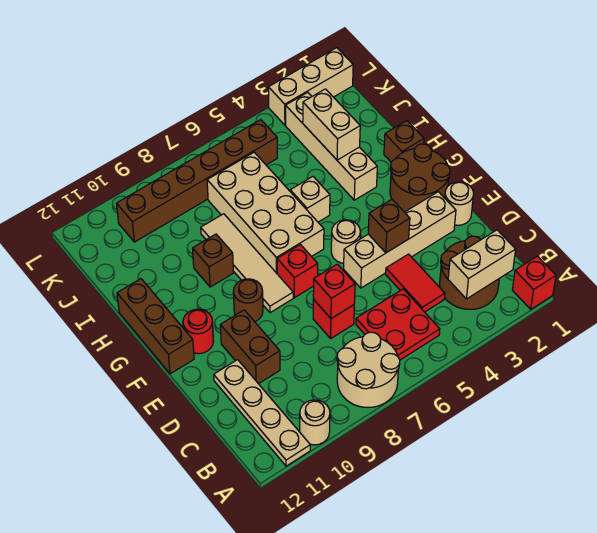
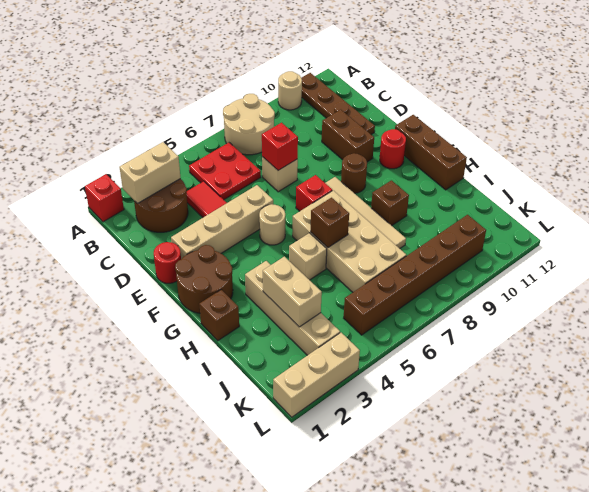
tan 1x4 plate [214,360,310,466] -> brown 1x4 plate [302,73,375,134]
red 1x1 brick [313,300,354,338] -> tan 1x1 brick [262,157,298,192]
tan 1x1 round brick [445,182,474,225] -> red 1x1 round brick [154,242,181,283]
brown 1x1 brick [368,199,410,253] -> brown 1x1 brick moved to [311,198,349,248]

